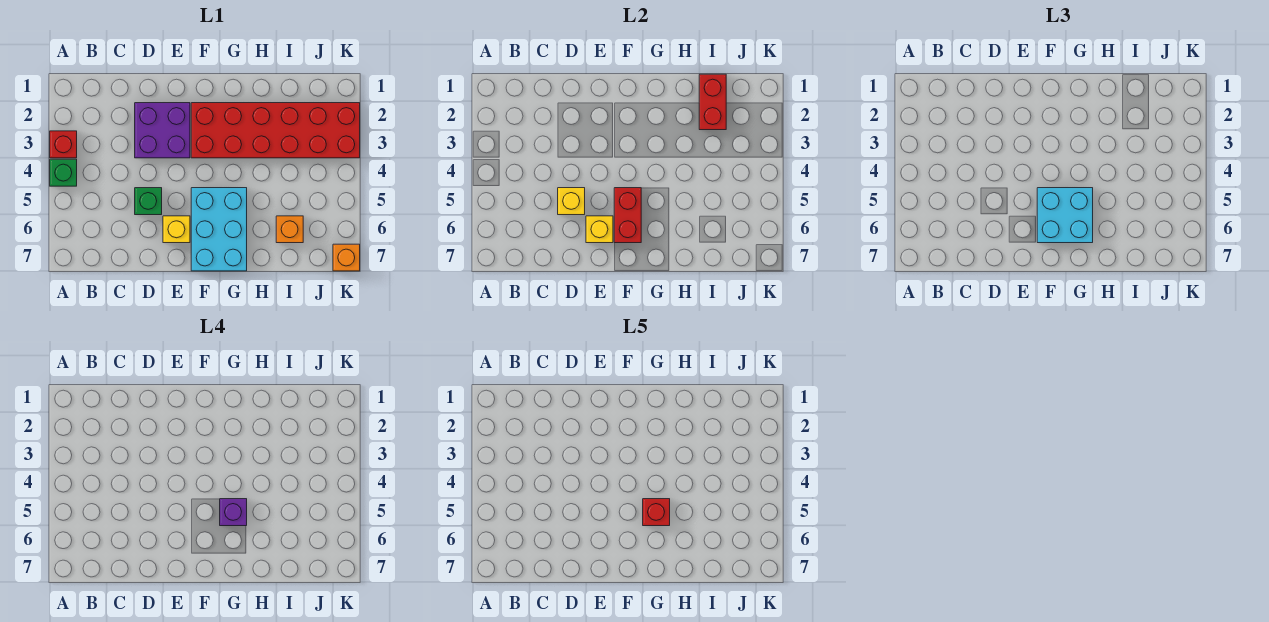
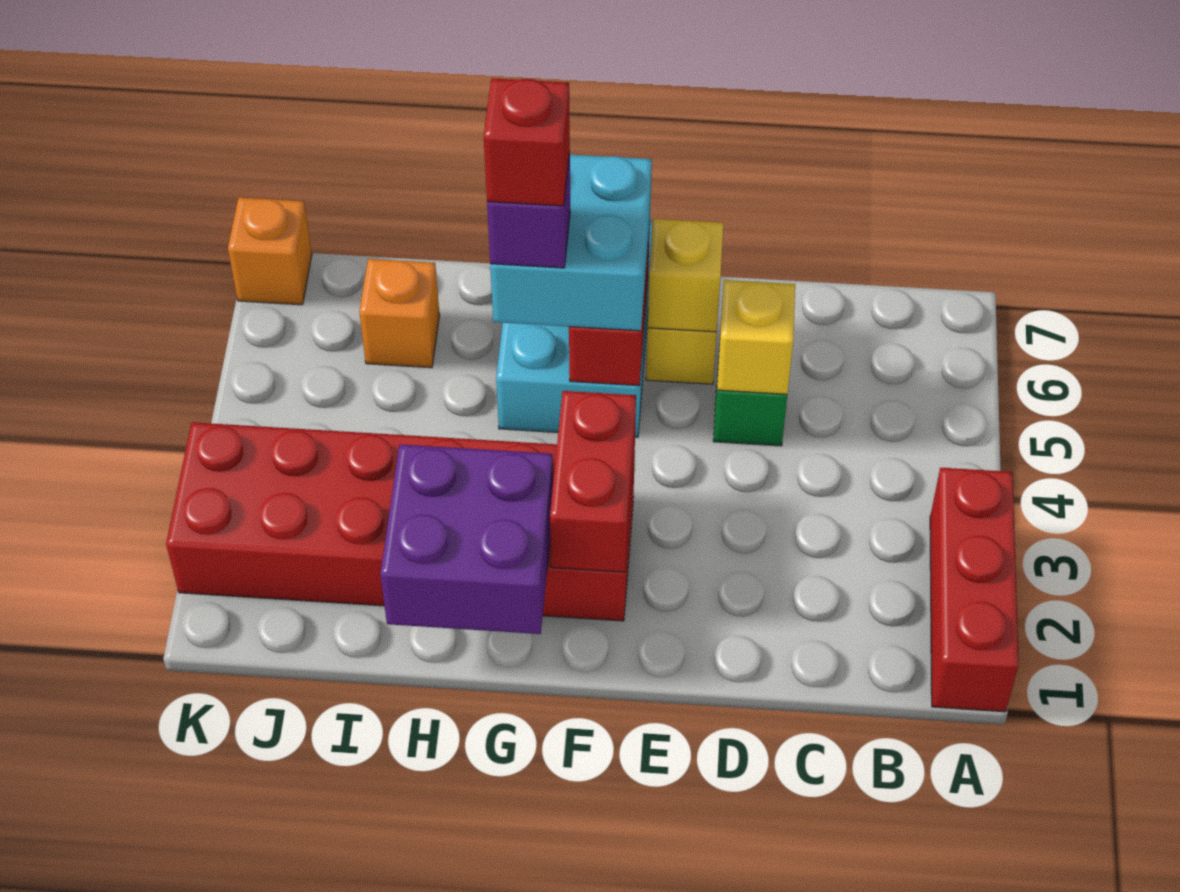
red 1x1 brick [50,131,77,158] -> red 1x3 brick [930,468,1019,712]
green 1x1 brick [50,159,77,186] -> none
purple 2x2 brick [135,103,190,158] -> purple 2x2 brick moved to [380,444,553,634]
red 1x2 brick [699,74,726,130] -> red 1x2 brick moved to [550,391,636,572]

